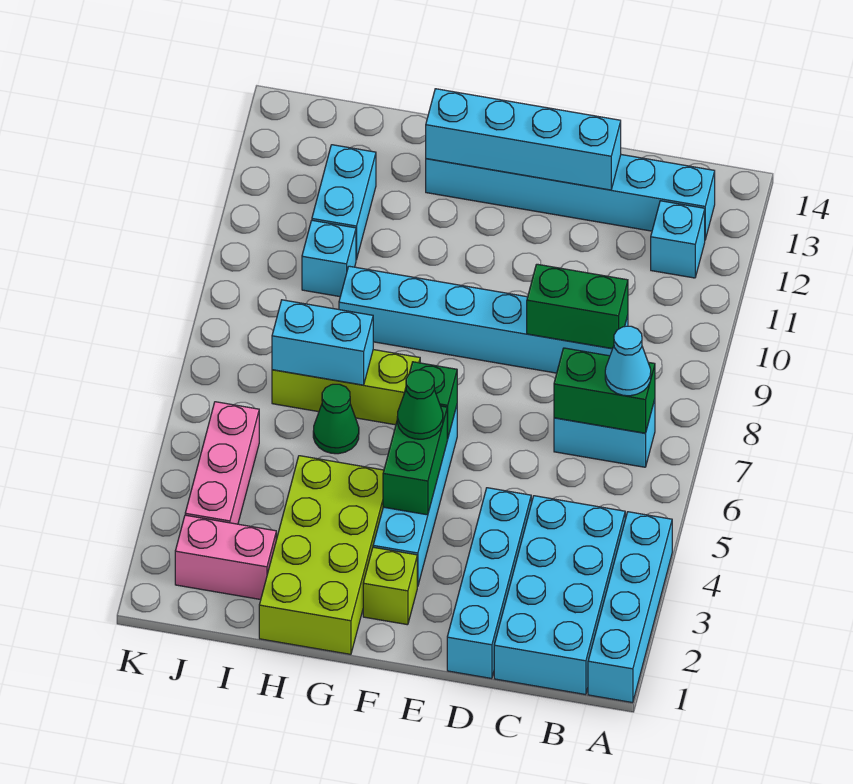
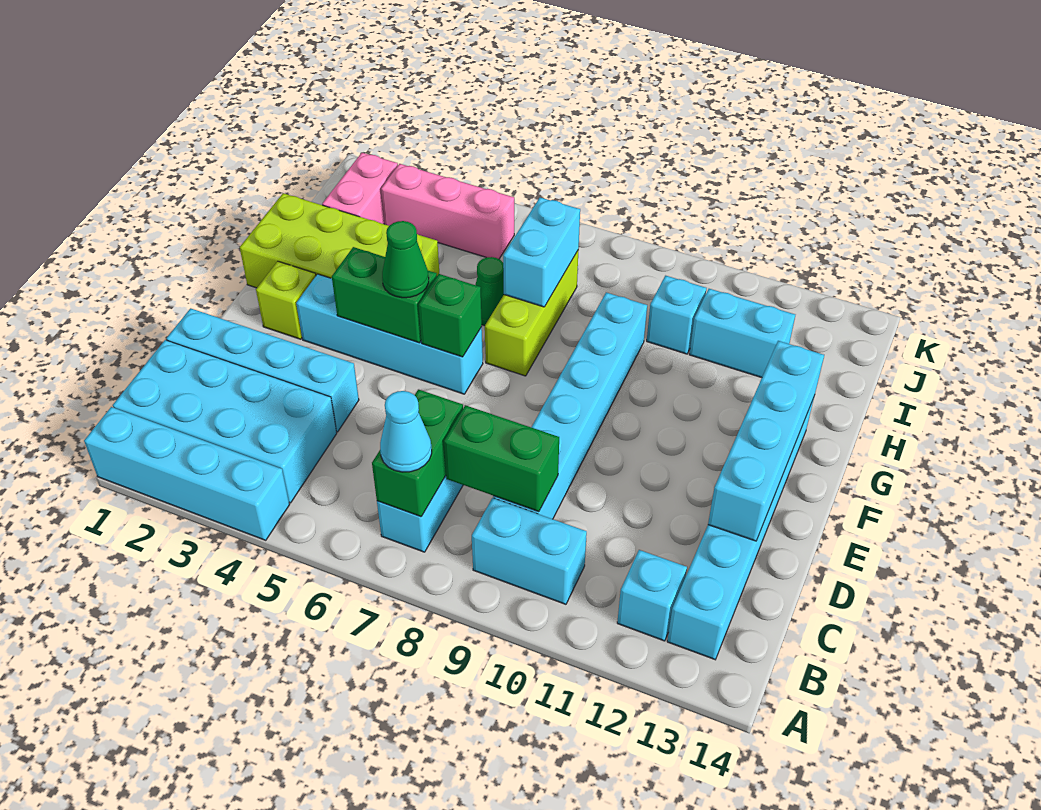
none -> cyan 1x2 brick [472,498,587,604]
green 1x2 brick [527,264,628,349] -> green 1x2 brick turned to [444,405,559,512]

